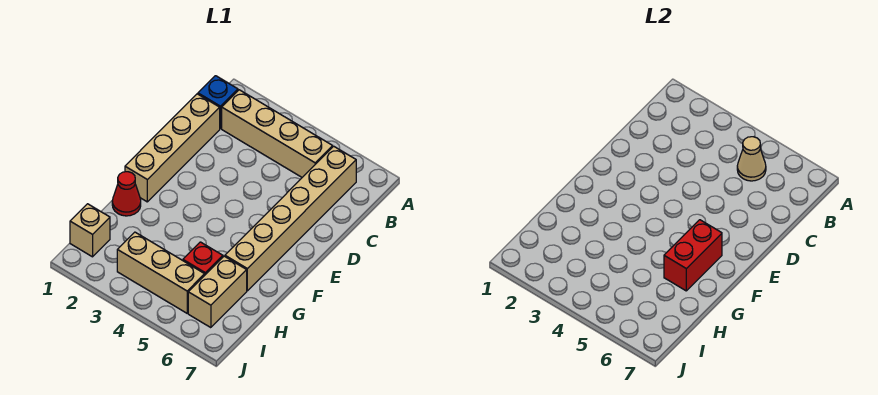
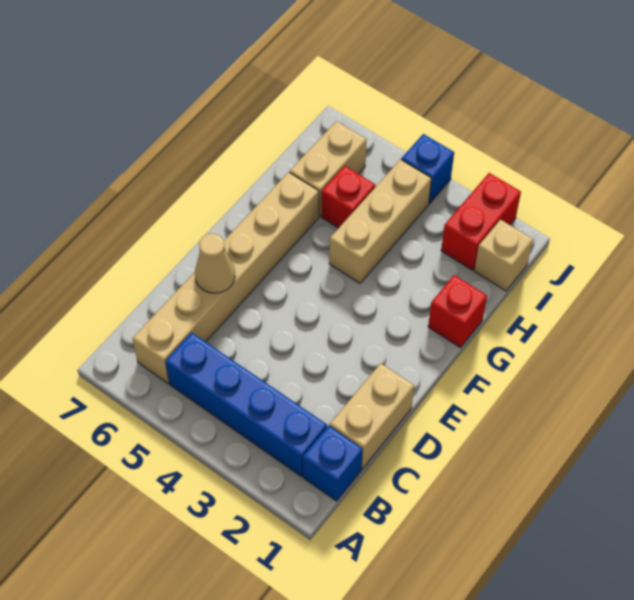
tan 1x4 brick [222,90,333,177] -> blue 1x4 brick [165,332,327,477]
tan 1x1 cone [737,137,766,181] -> tan 1x1 cone moved to [195,234,235,293]
tan 1x4 brick [125,94,220,202] -> tan 1x2 brick [330,363,414,469]
red 1x2 brick [664,220,722,291] -> red 1x2 brick moved to [441,173,521,270]
red 1x1 cone [112,172,141,216] -> red 1x1 brick [428,275,487,348]
tan 1x3 brick [117,232,205,313] -> tan 1x3 brick turned to [329,160,431,283]
none -> blue 1x1 brick [401,134,454,204]

